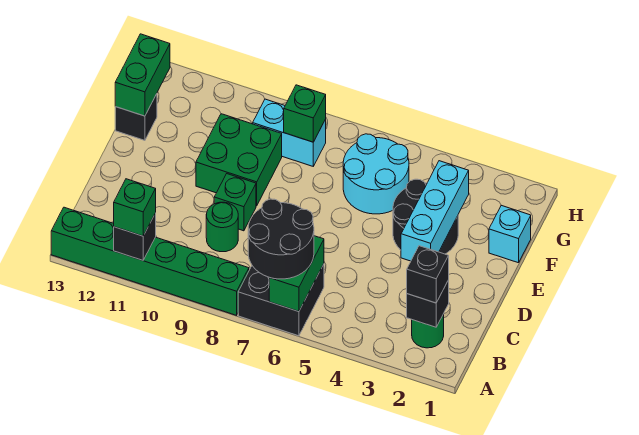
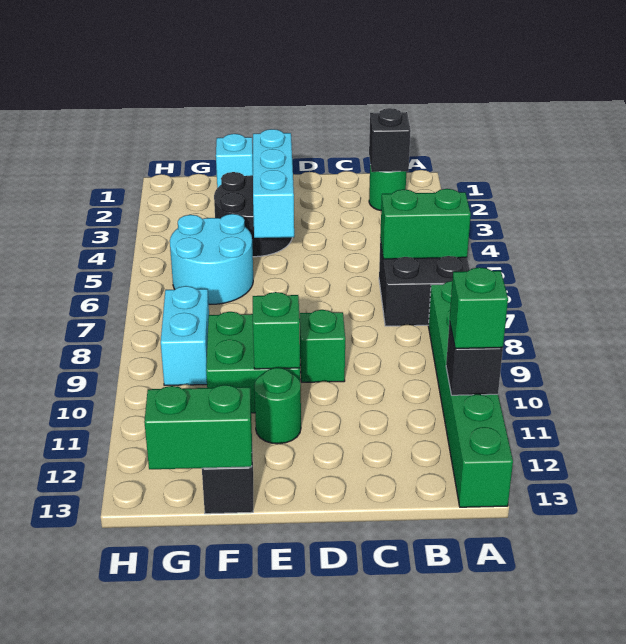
black 2x2 round brick [248,199,314,279] -> none
black 1x1 brick [407,246,449,303] -> none
green 1x1 round brick [206,202,238,252] -> green 1x1 round brick moved to [254,368,301,444]
cyan 1x3 brick [401,161,469,261] -> cyan 1x3 brick turned to [253,129,294,238]
green 1x1 brick [284,85,326,142] -> green 1x1 brick moved to [253,292,300,369]

